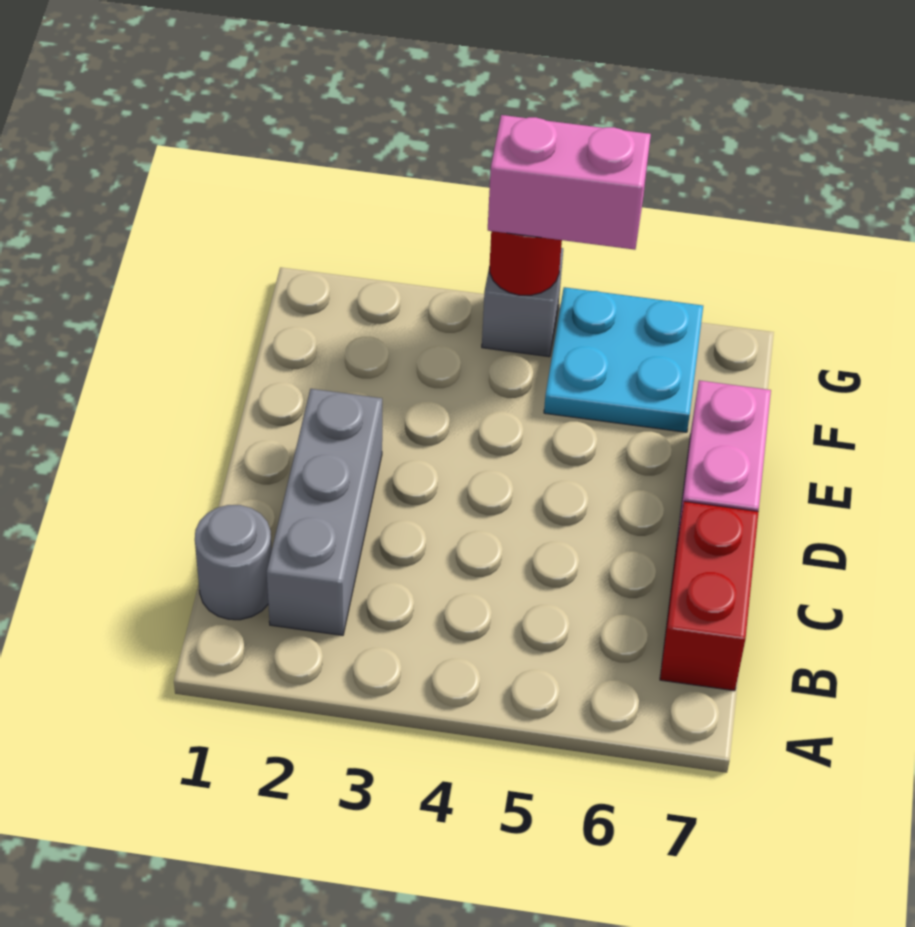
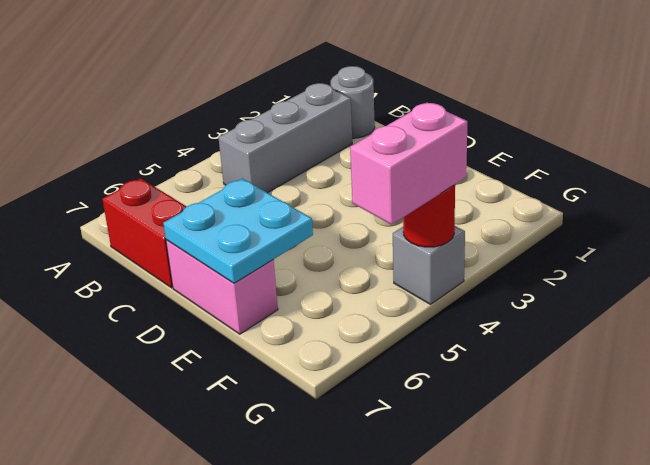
grey 1x3 brick [267,389,382,635] -> grey 1x3 brick turned to [218,83,352,193]
cyan 2x2 plate [544,287,703,432] -> cyan 2x2 plate moved to [163,179,313,283]

